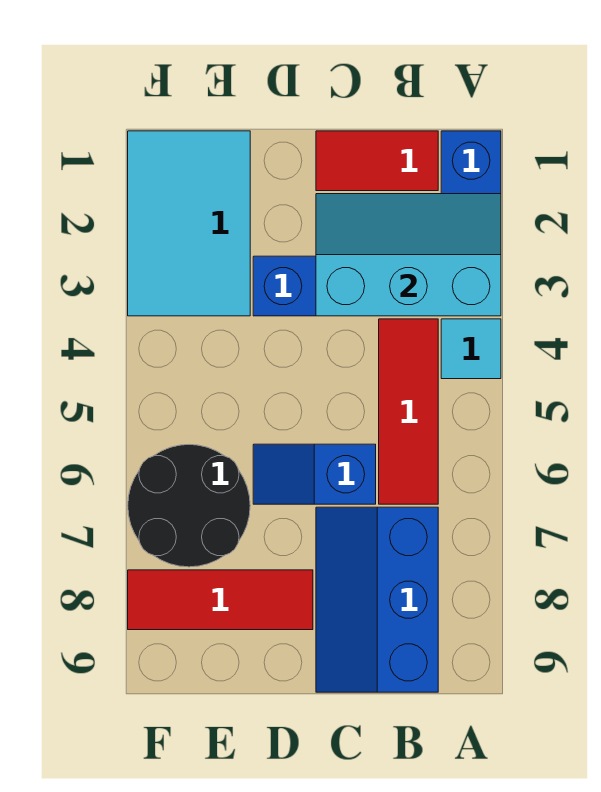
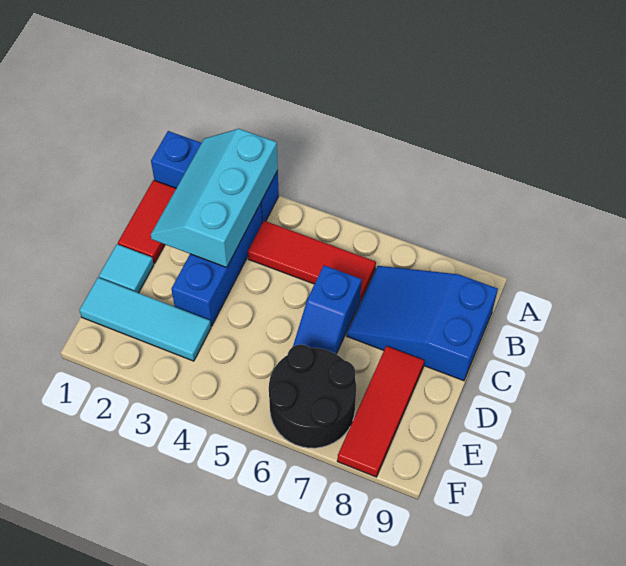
cyan 1x1 tile [441,319,501,379] -> cyan 1x1 tile moved to [99,244,154,293]
blue 2x3 slope [316,507,438,692] -> blue 2x3 slope turned to [347,266,498,381]
cyan 2x3 tile [128,131,250,316] -> cyan 1x3 tile [79,278,211,361]

